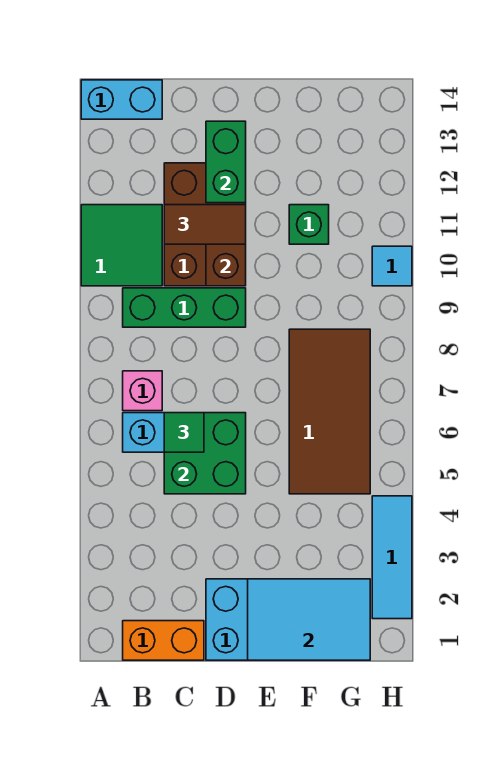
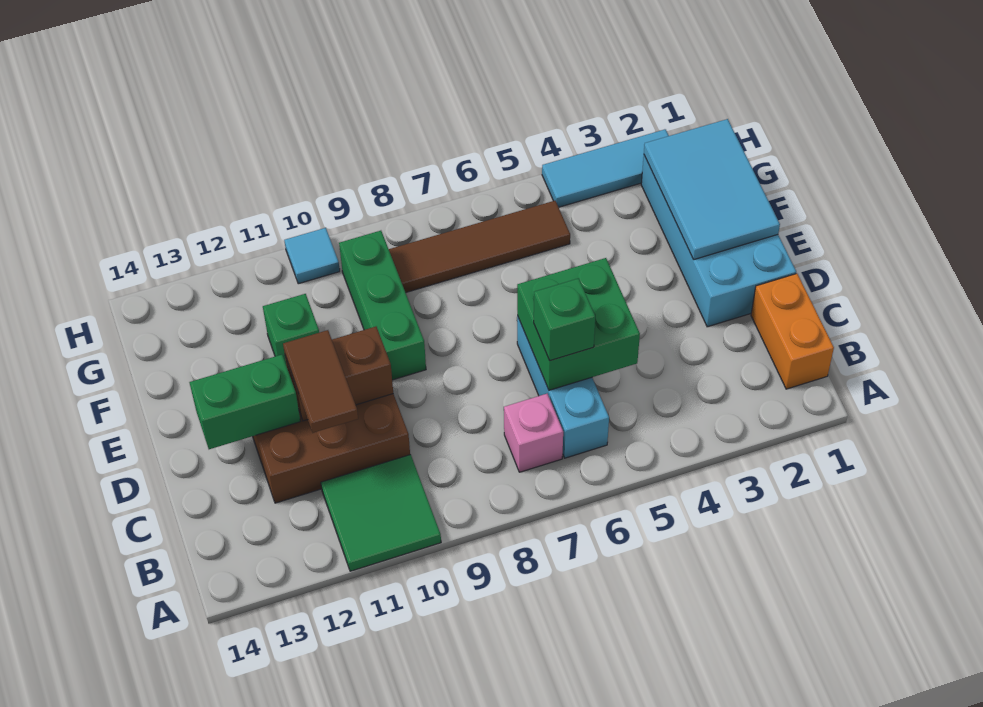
cyan 1x2 brick [81,80,162,119] -> none
green 1x3 brick [123,288,246,327] -> green 1x3 brick moved to [339,231,426,380]
green 1x1 tile [164,413,204,452] -> green 1x1 brick [534,278,595,361]
brown 2x4 tile [289,329,370,494] -> brown 1x4 tile [389,201,570,293]

